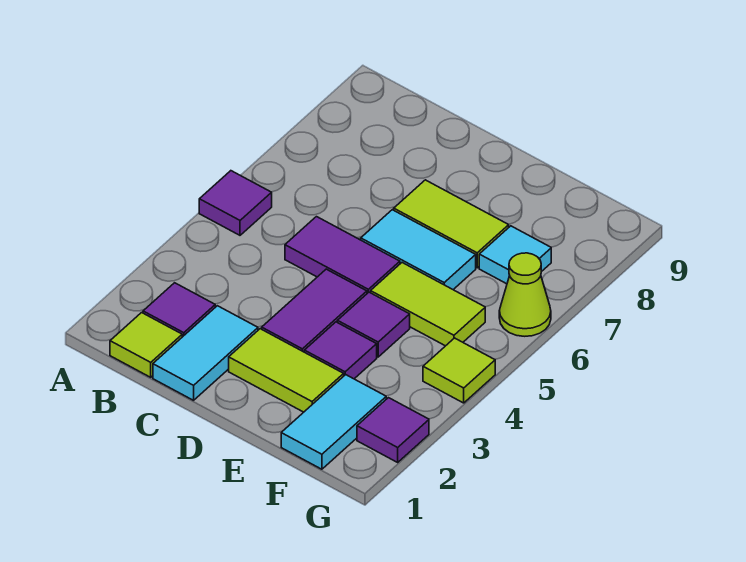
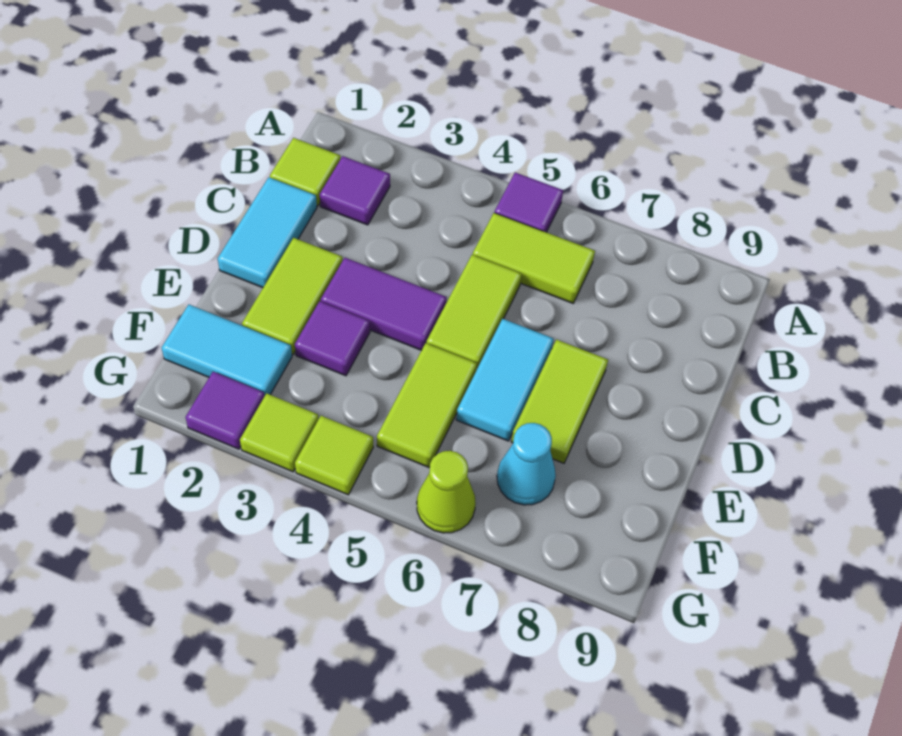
none -> lime 1x2 tile [473,213,595,303]
cyan 1x2 tile [153,306,258,400] -> cyan 1x2 tile turned to [218,177,317,288]
purple 1x2 tile [285,217,400,293] -> lime 1x2 tile [427,255,522,370]
purple 1x1 tile [337,292,410,357] -> none
cyan 1x1 tile [479,226,551,284] -> cyan 1x1 cone [497,423,556,505]
none -> lime 1x1 tile [240,393,318,472]

